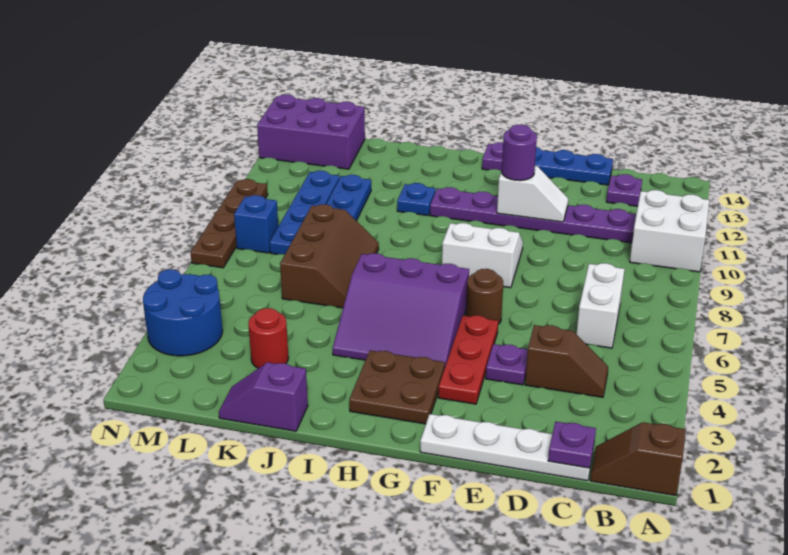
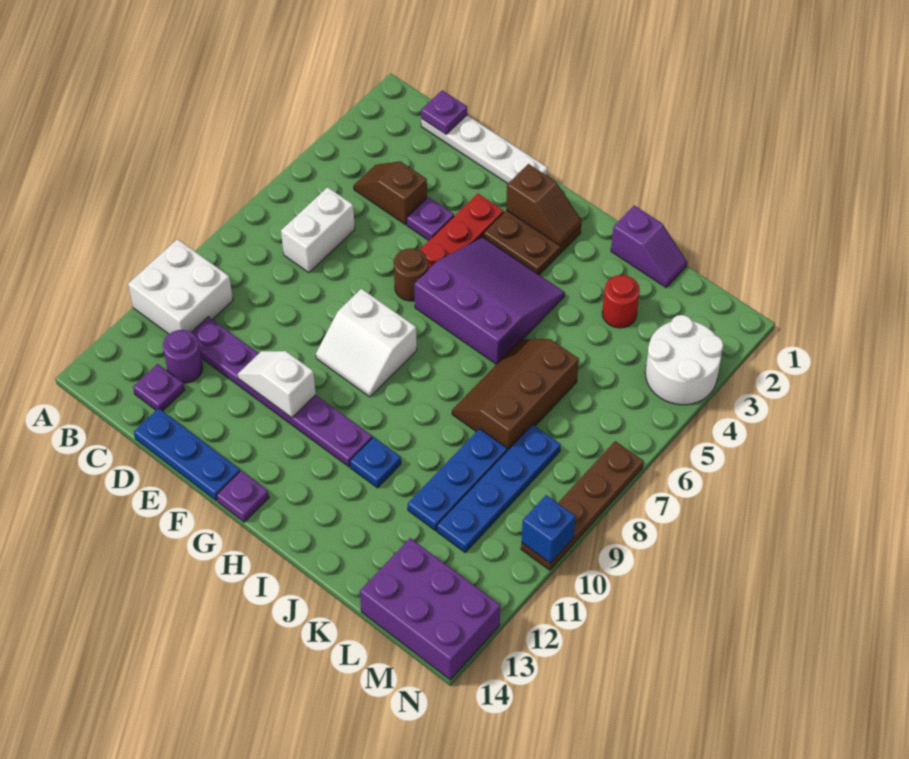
brown 1x2 slope [590,422,686,496] -> brown 1x2 slope moved to [506,164,582,246]
purple 1x1 round brick [502,124,537,181] -> purple 1x1 round brick moved to [163,330,203,383]
blue 2x2 round brick [143,269,223,356] -> white 2x2 round brick [645,315,723,405]
blue 1x1 brick [234,195,278,253] -> blue 1x1 brick moved to [522,495,576,563]

